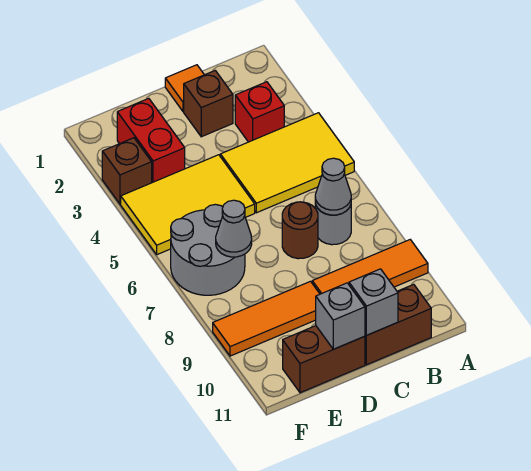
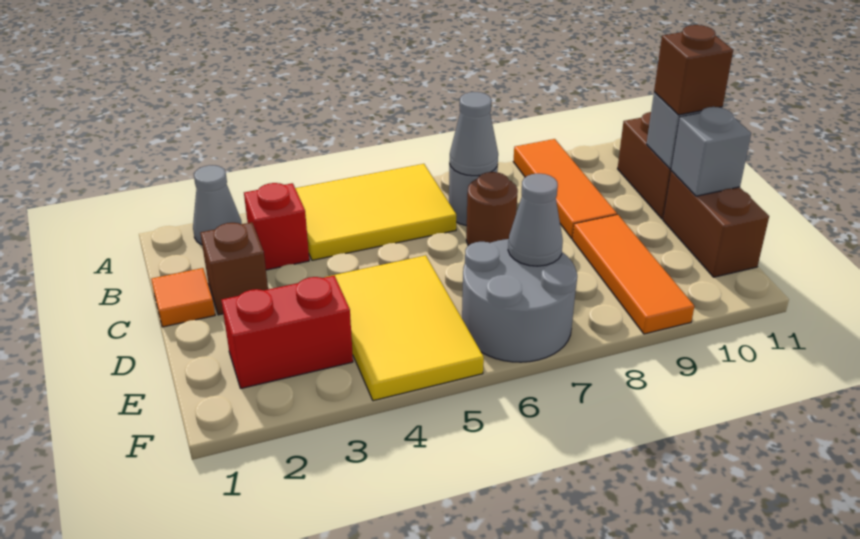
none -> grey 1x1 cone [193,165,242,245]
yellow 2x3 tile [220,113,354,213] -> yellow 2x3 tile turned to [295,164,456,260]
brown 1x1 brick [102,138,152,204] -> brown 1x1 brick moved to [654,25,733,115]

